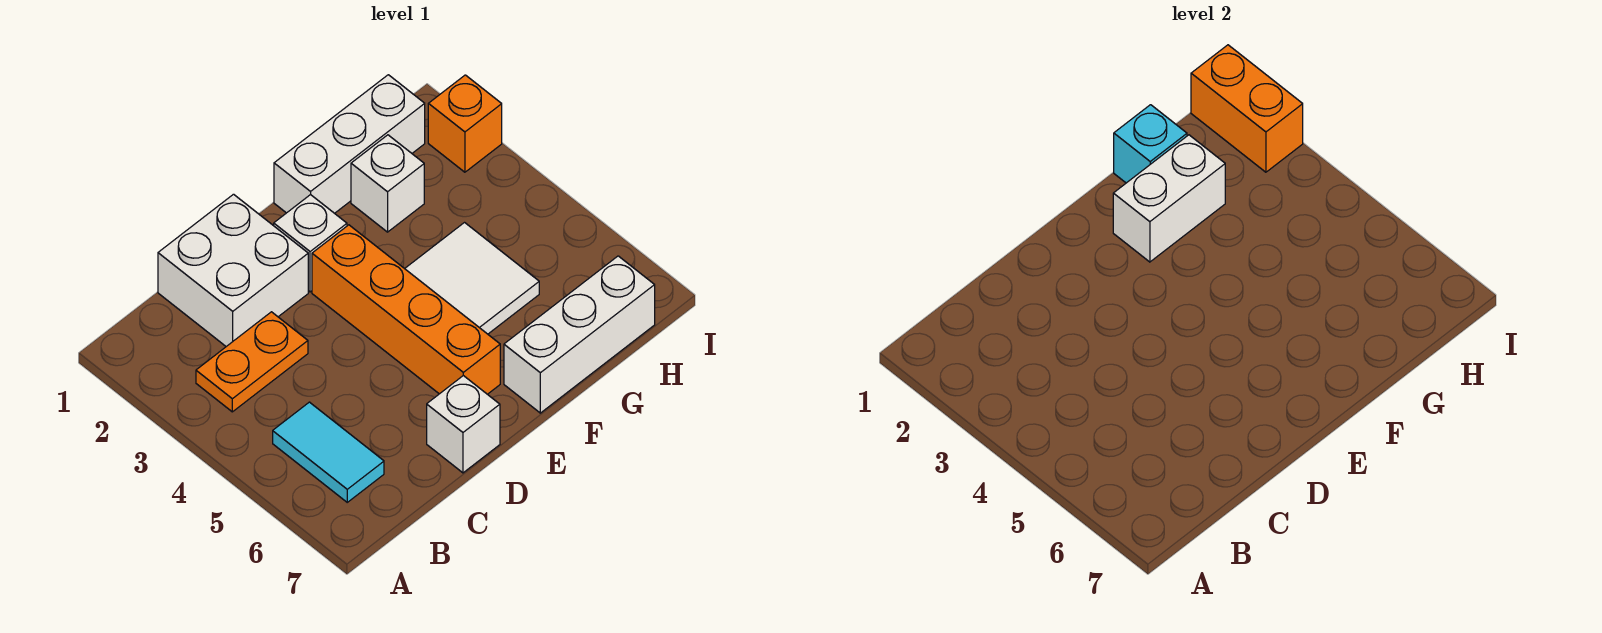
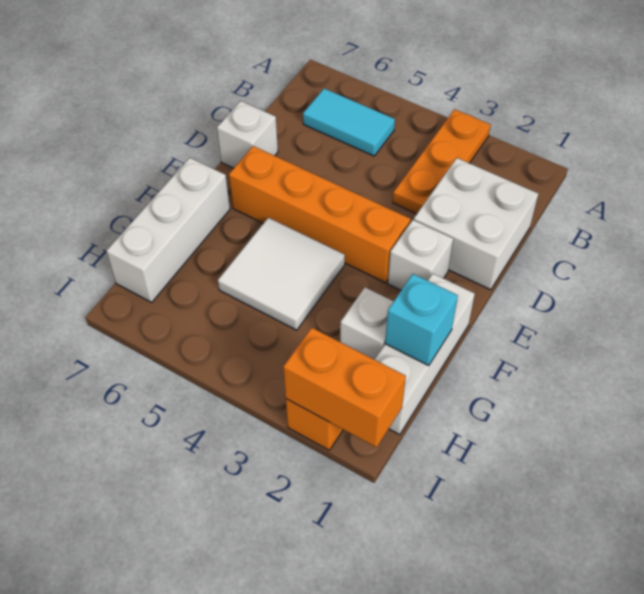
orange 1x2 plate [196,312,308,412] -> orange 1x3 plate [393,109,491,214]
white 1x2 brick [1113,135,1225,262] -> none

